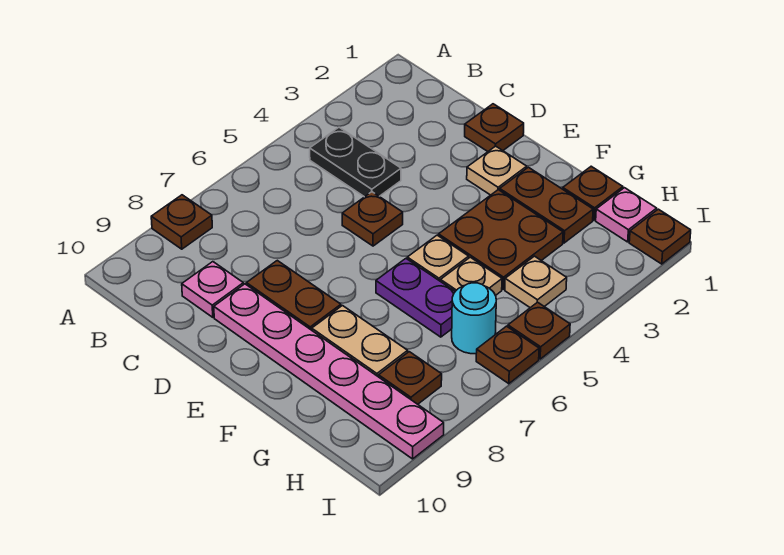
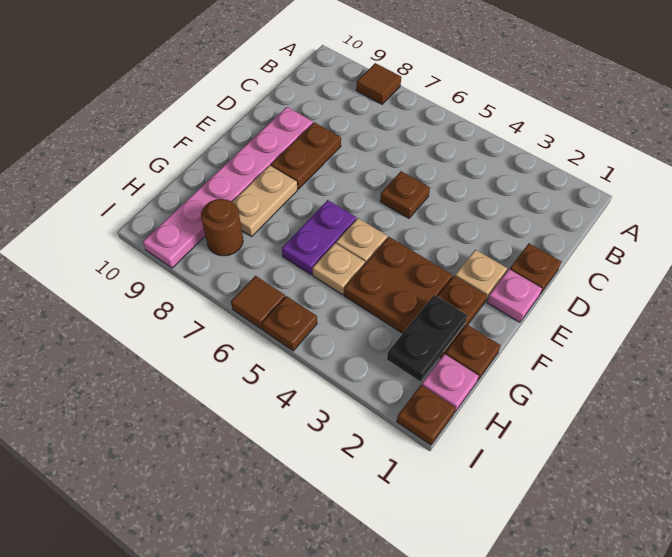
brown 1x1 plate [151,195,212,249] -> brown 1x1 tile [356,63,401,104]
black 1x2 plate [310,127,401,197] -> black 1x2 plate moved to [387,295,467,381]
pink 1x1 plate [182,262,243,317] -> pink 1x1 plate moved to [487,269,542,322]
tan 1x1 plate [505,256,567,308] -> none
cyan 1x1 round brick [452,283,496,354] -> none
brown 1x1 plate [379,352,442,404] -> brown 1x1 round brick [201,199,243,256]
brown 1x1 plate [476,326,539,384] -> brown 1x1 tile [231,276,285,329]

